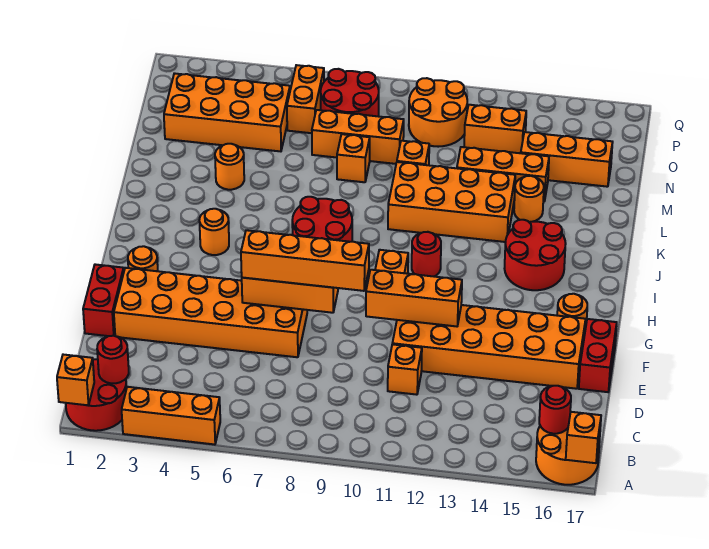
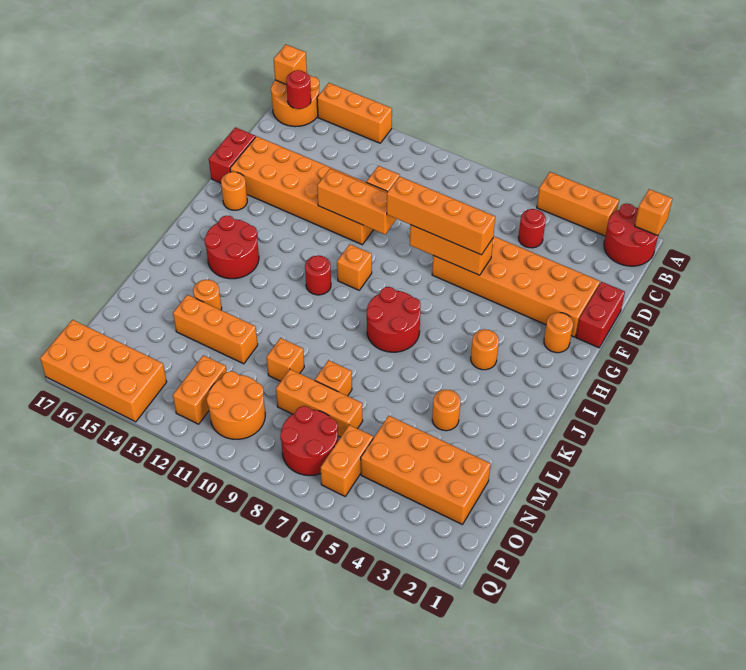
red 1x1 round brick [97,336,129,383] -> red 1x1 round brick moved to [518,209,546,248]
orange 2x4 brick [388,162,515,242] -> orange 2x4 brick moved to [40,320,167,422]
orange 1x3 brick [521,132,613,187] -> orange 1x3 brick moved to [317,83,392,143]
orange 1x2 brick [464,105,526,153] -> orange 1x2 brick turned to [173,355,227,424]

